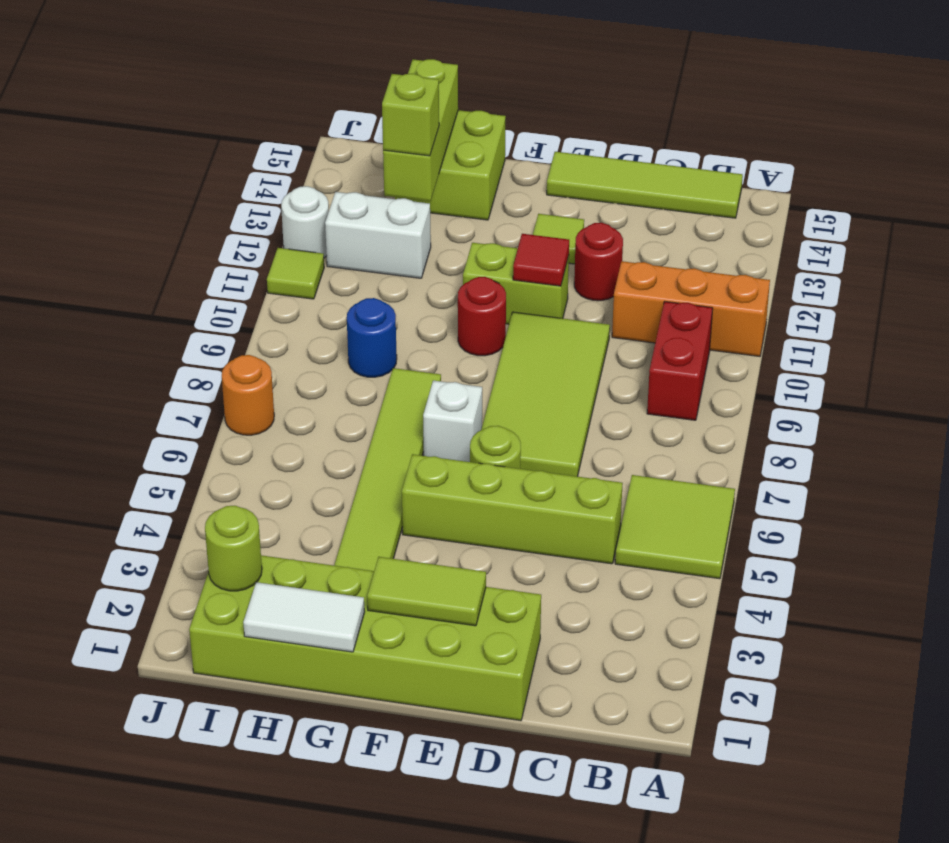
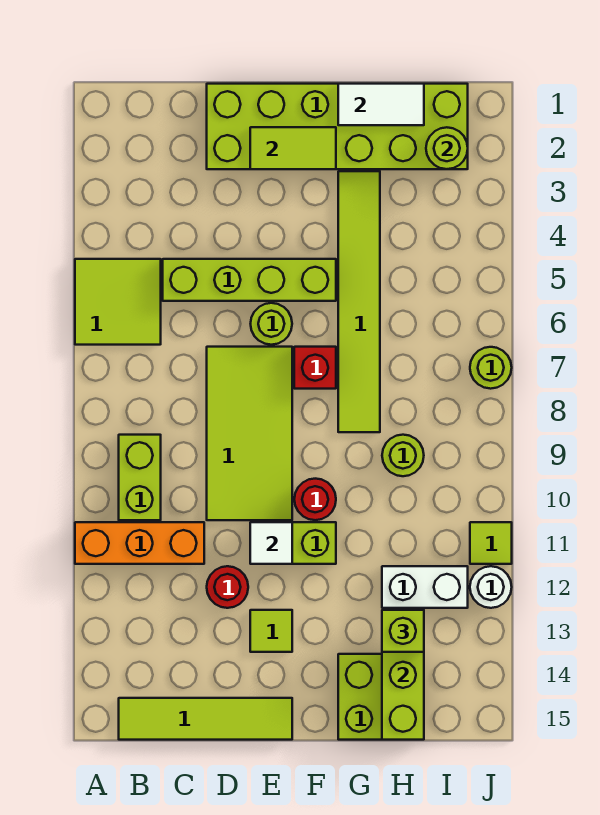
red 1x2 brick [647,302,713,420] -> lime 1x2 brick [119,435,161,520]
red 1x1 tile [513,234,569,286] -> white 1x1 tile [250,522,292,564]
white 1x1 brick [423,381,482,462] -> red 1x1 brick [294,347,336,389]
blue 1x1 round brick [347,298,397,377] -> lime 1x1 round brick [382,435,424,476]
orange 1x1 round brick [222,355,274,435] -> lime 1x1 round brick [470,347,512,389]

